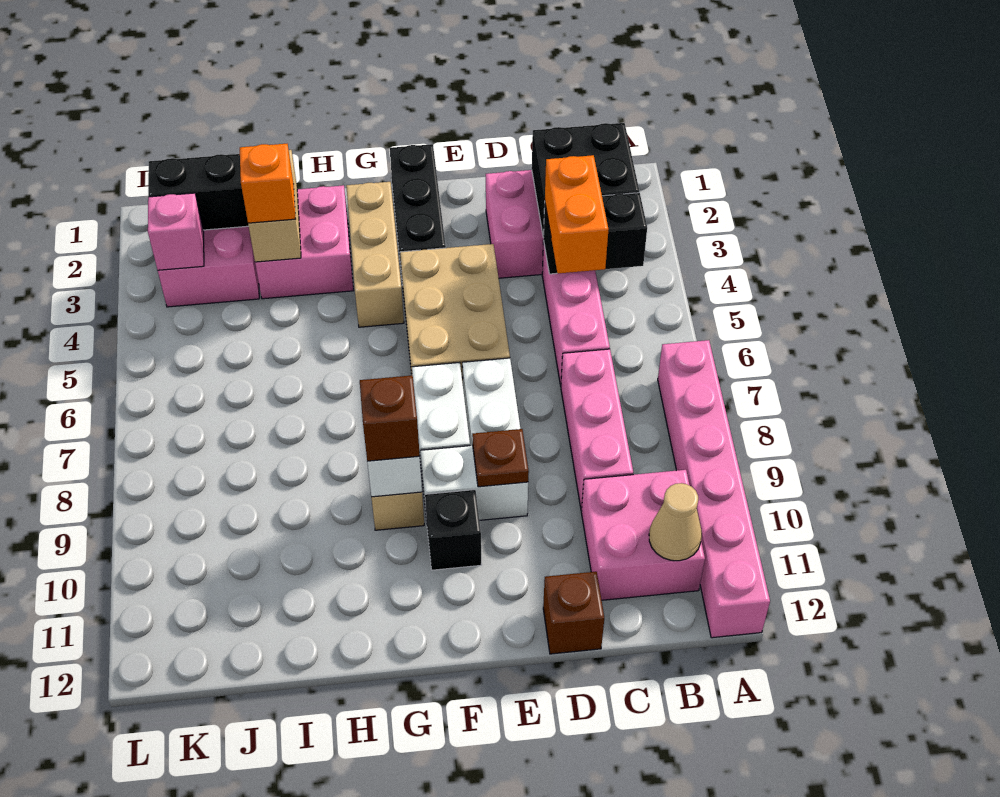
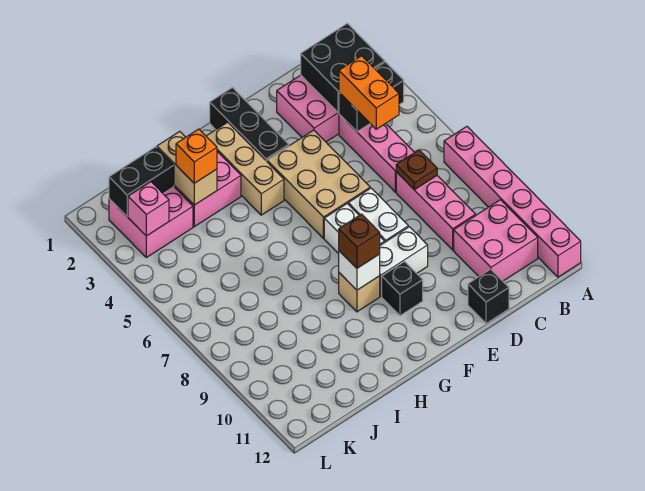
tan 1x1 cone [649,483,702,561] -> none
brown 1x1 brick [543,572,604,654] -> black 1x1 brick [468,269,509,323]
brown 1x1 plate [472,429,529,487] -> brown 1x1 plate moved to [396,150,437,190]

